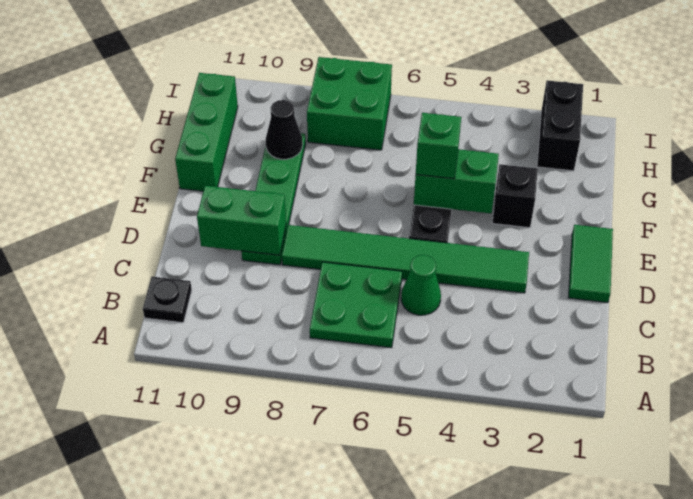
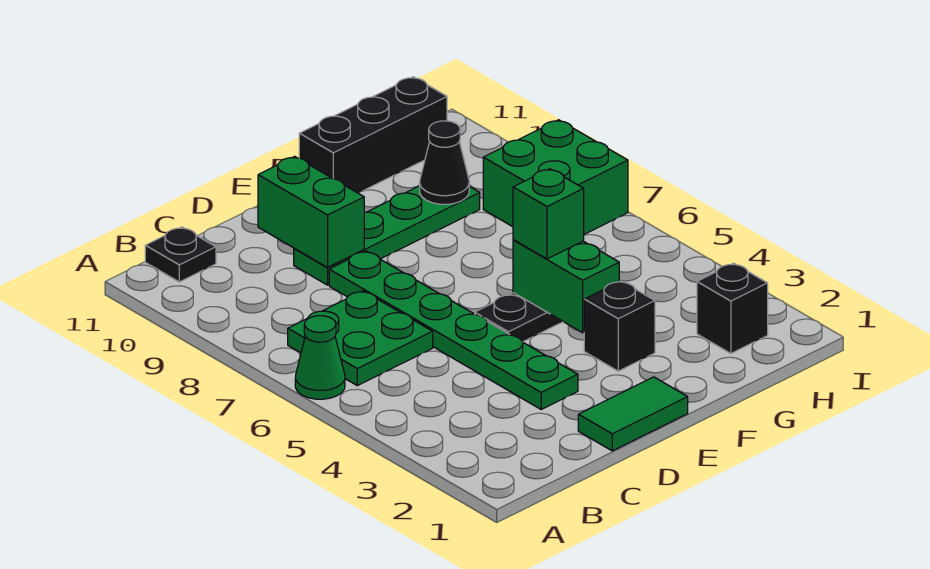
green 1x1 cone [401,255,441,315] -> green 1x1 cone moved to [295,316,345,399]
green 1x6 tile [282,225,529,293] -> green 1x6 plate [329,251,578,409]
green 1x3 brick [175,73,238,191] -> black 1x3 brick [299,77,447,193]
black 1x2 brick [537,80,583,171] -> black 1x1 brick [697,263,768,354]

